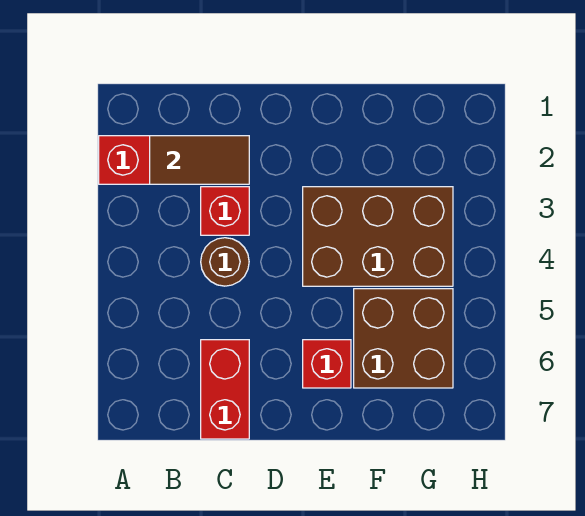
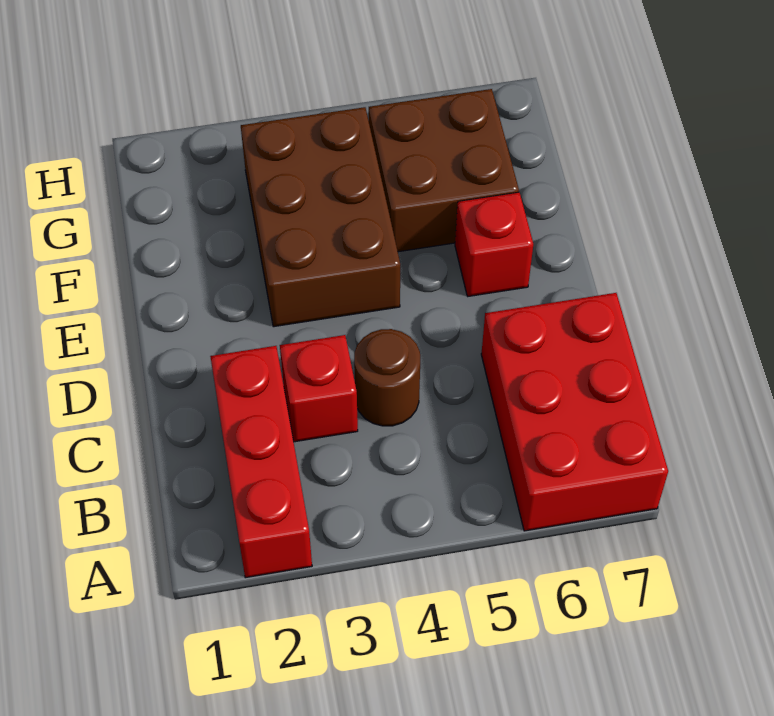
brown 1x2 tile [150,136,249,184] -> none
red 1x2 brick [201,340,249,439] -> red 2x3 brick [481,293,668,531]

